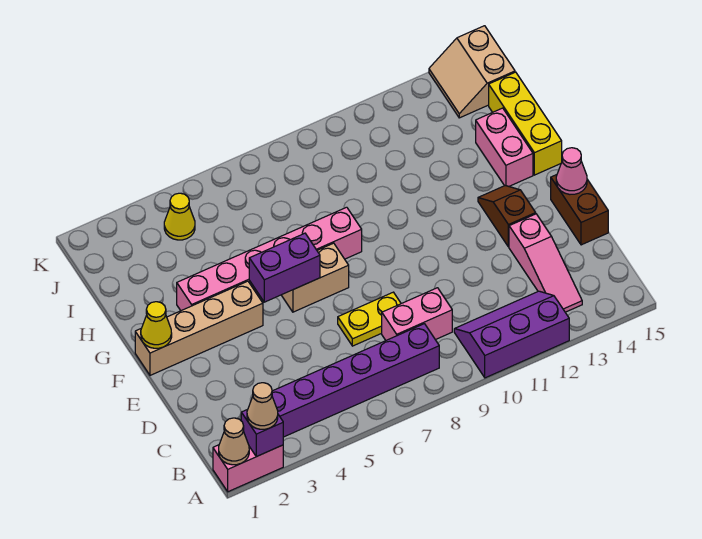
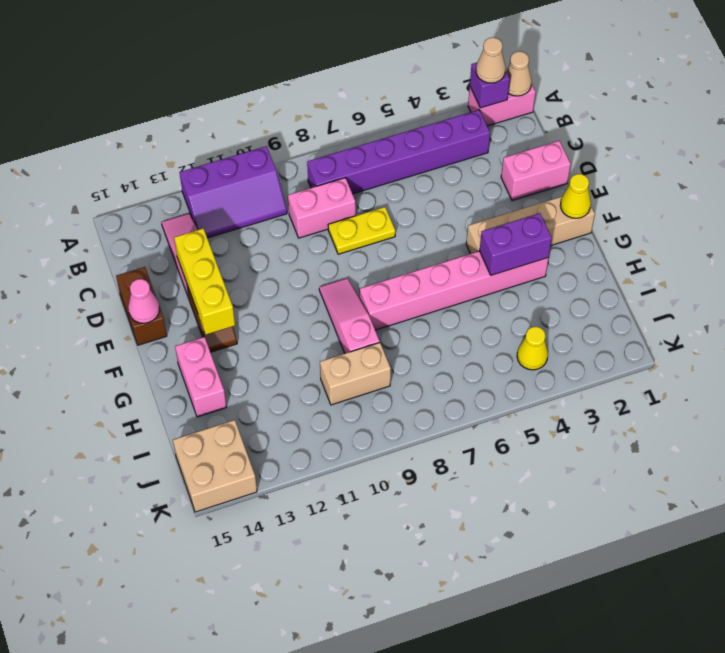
none -> pink 1x2 brick [501,141,571,201]
purple 1x2 brick [249,233,320,302] -> purple 1x2 brick moved to [480,213,552,275]
tan 1x2 brick [282,243,349,312] -> tan 1x2 brick moved to [320,343,391,405]
none -> pink 1x3 slope [319,278,380,353]
yellow 1x3 brick [489,72,562,175] -> yellow 1x3 brick moved to [174,229,235,335]
tan 2x2 slope [429,26,515,118] -> tan 2x2 brick [173,420,257,512]

